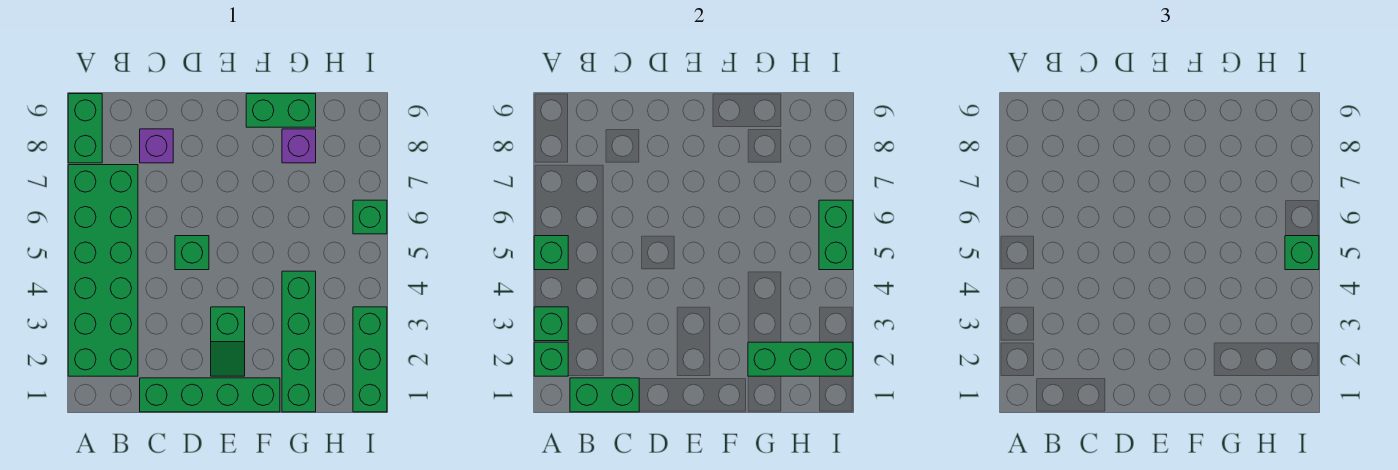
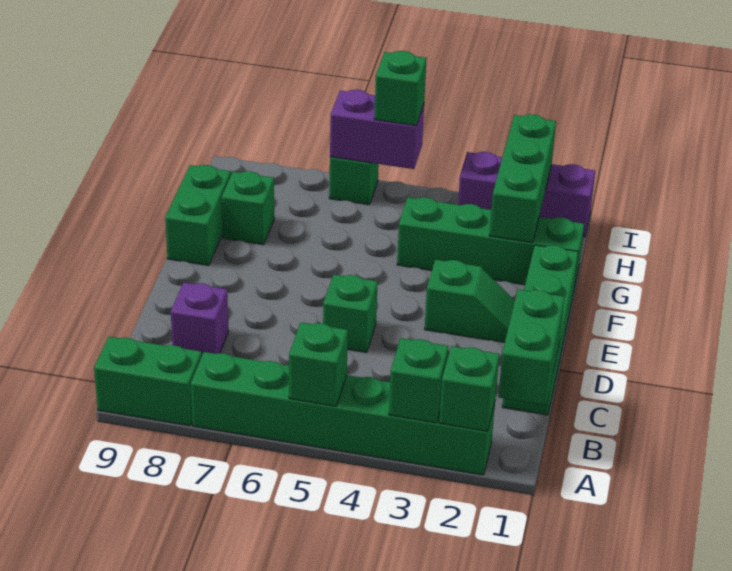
green 2x6 brick [68,165,138,376] -> green 1x6 brick [191,352,495,475]
purple 1x1 brick [282,129,316,163] -> green 1x1 brick [222,171,274,245]
green 1x3 brick [353,307,387,412] -> purple 1x3 brick [458,152,595,237]
green 1x2 brick [819,200,853,270] -> purple 1x2 brick [330,90,424,169]

